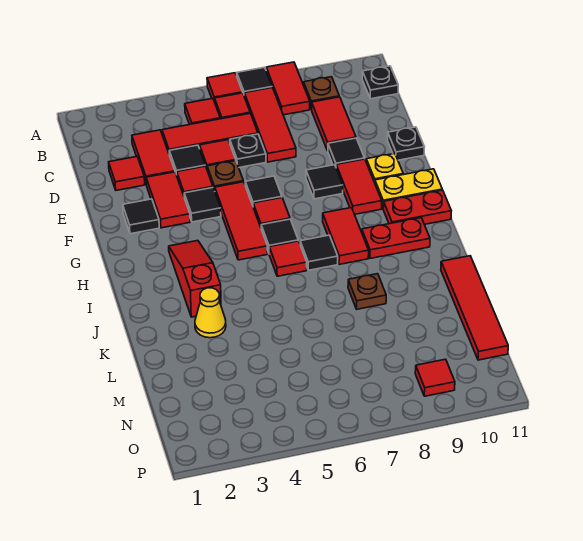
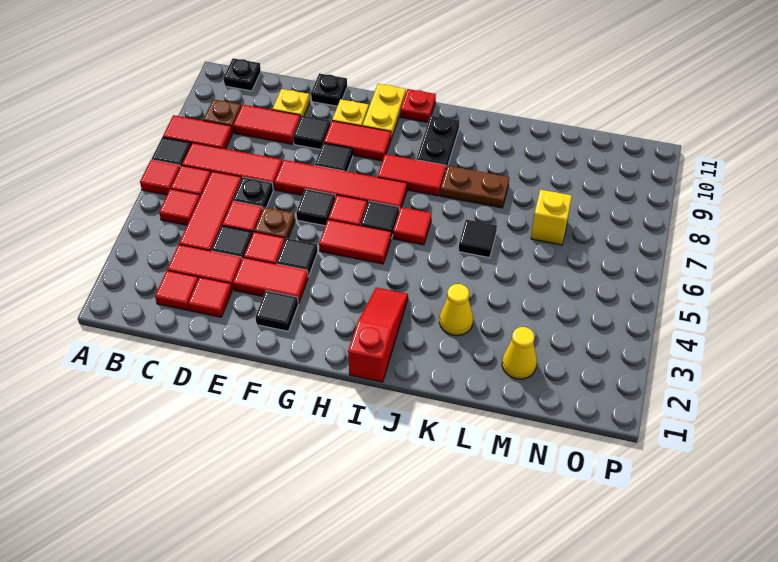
none -> yellow 1x1 plate [273,89,310,116]
red 1x3 tile [215,182,268,260] -> red 1x2 tile [319,219,391,264]
red 1x3 slope [169,241,221,317] -> red 1x3 slope turned to [348,288,408,382]
red 1x2 plate [383,190,451,224] -> red 1x1 plate [400,89,436,122]
black 1x1 tile [300,235,338,270] -> black 1x1 tile moved to [459,220,497,258]
red 1x2 plate [362,218,430,258] -> black 1x2 plate [416,116,459,169]
brown 1x1 plate [348,274,386,309] -> brown 1x2 plate [440,166,509,208]
red 1x4 tile [441,256,508,360] -> red 1x4 tile moved to [274,160,407,211]
none -> yellow 1x1 cone [502,327,537,379]
none -> yellow 1x1 brick [531,190,572,245]
red 1x1 tile [415,359,455,396] -> red 1x1 tile moved to [155,271,198,310]

